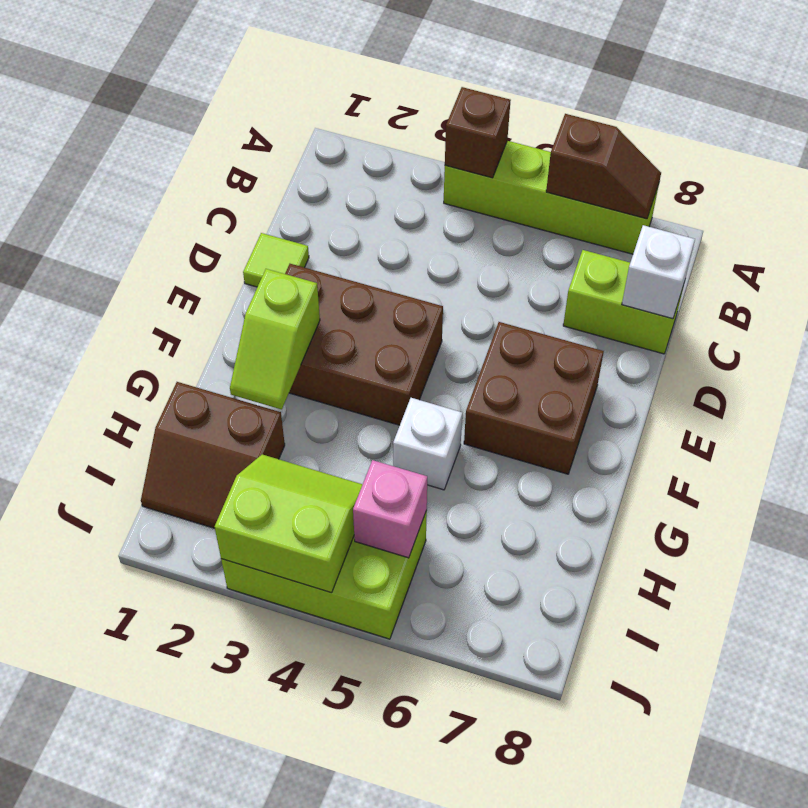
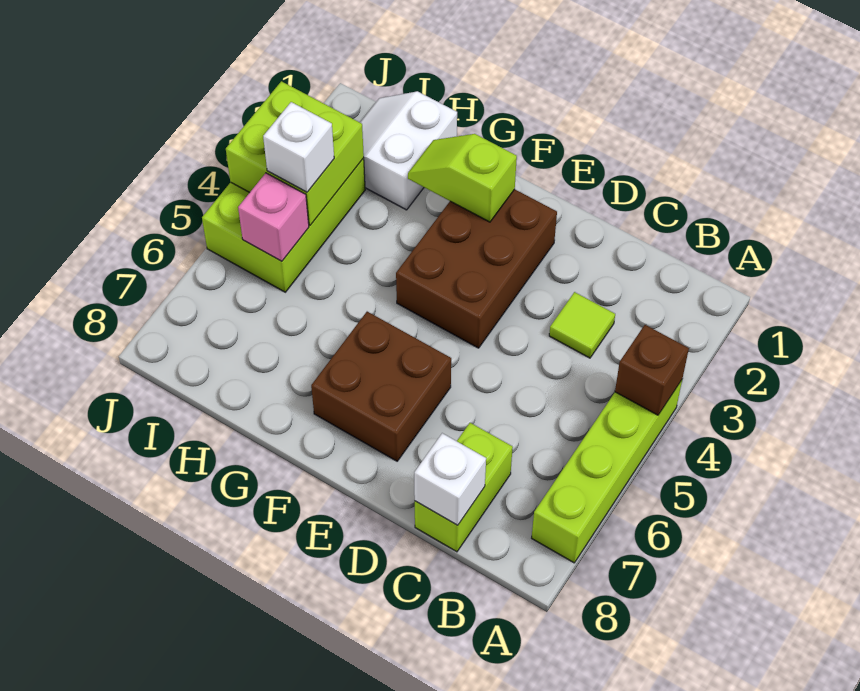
brown 1x2 slope [546,114,661,219] -> none
lime 1x1 tile [243,233,309,287] -> lime 1x1 tile moved to [549,292,615,358]
white 1x1 brick [393,398,462,490] -> white 1x1 brick moved to [263,102,334,192]
brown 2x2 slope [141,382,285,528] -> white 2x2 slope [360,91,457,210]
lime 2x2 slope [215,454,362,593] -> lime 2x2 brick [226,81,364,225]

